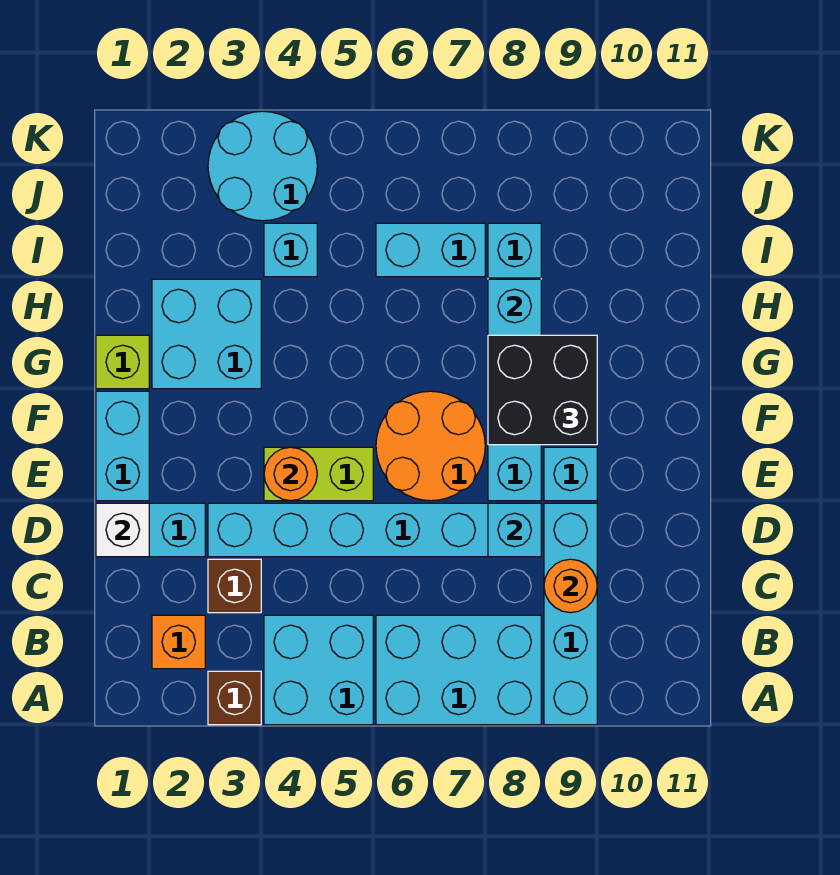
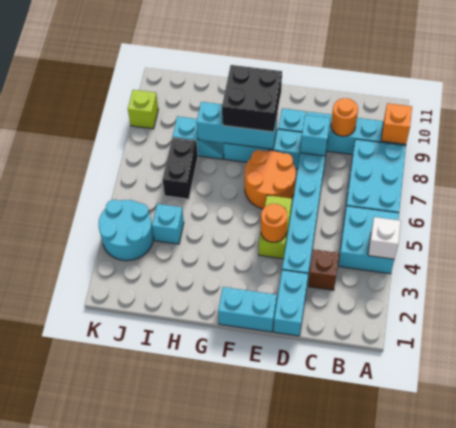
brown 1x1 brick [208,671,261,725] -> none
orange 1x1 brick [152,615,205,669] -> orange 1x1 brick moved to [381,103,412,144]
white 1x1 brick [96,503,149,557] -> white 1x1 brick moved to [368,217,401,259]
lime 1x1 brick [96,335,149,389] -> lime 1x1 brick moved to [128,90,158,129]
cyan 2x2 brick [152,279,261,389] -> none
cyan 1x2 brick [376,223,485,277] -> black 1x2 brick [163,138,198,199]

